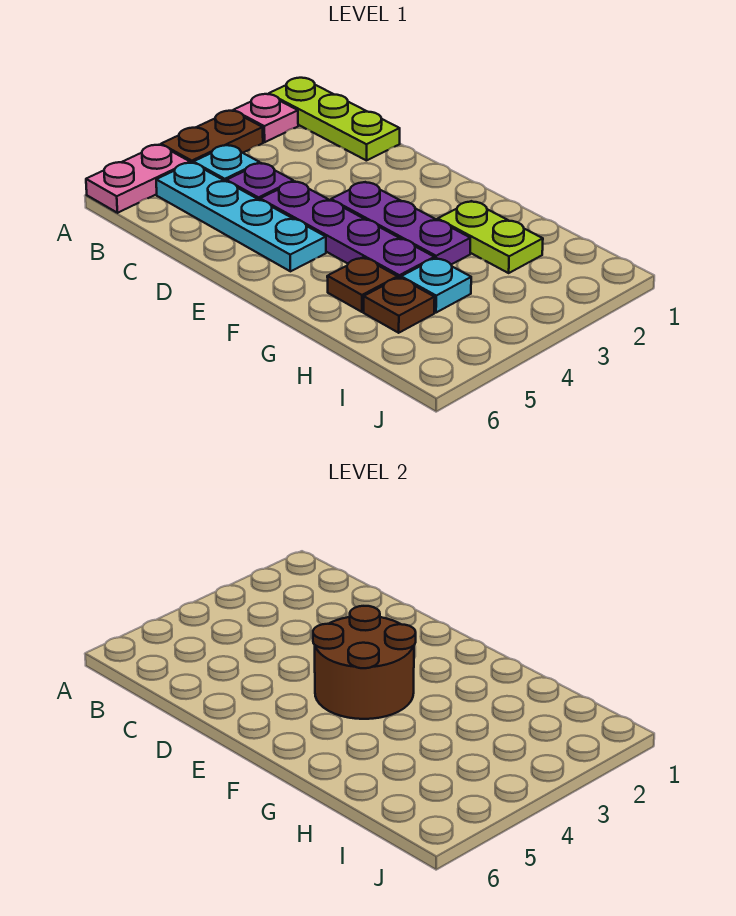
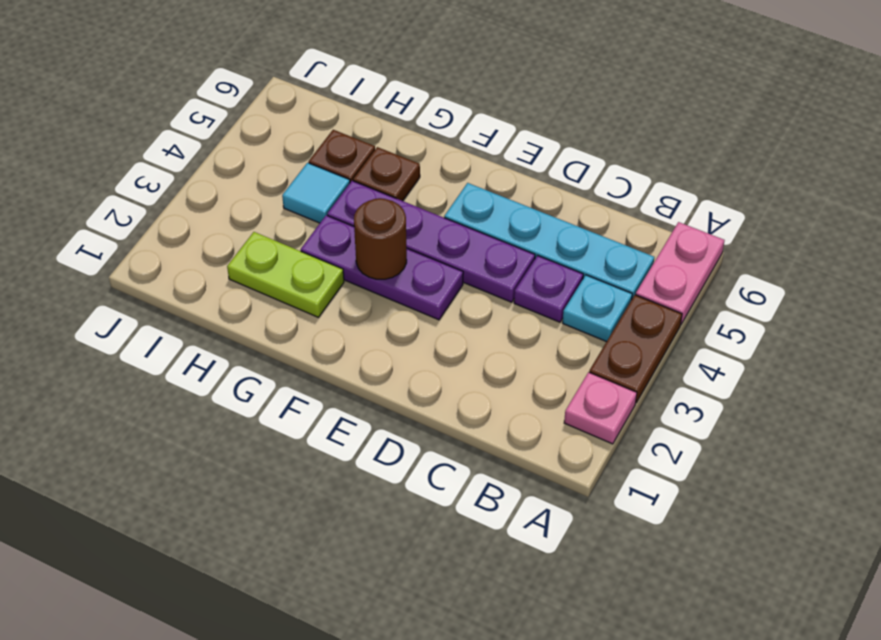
lime 1x3 plate [269,78,400,161] -> none
brown 2x2 round brick [313,606,416,719] -> brown 1x1 round brick [354,198,407,279]
cyan 1x1 plate [401,258,471,313] -> cyan 1x1 tile [282,163,350,223]

